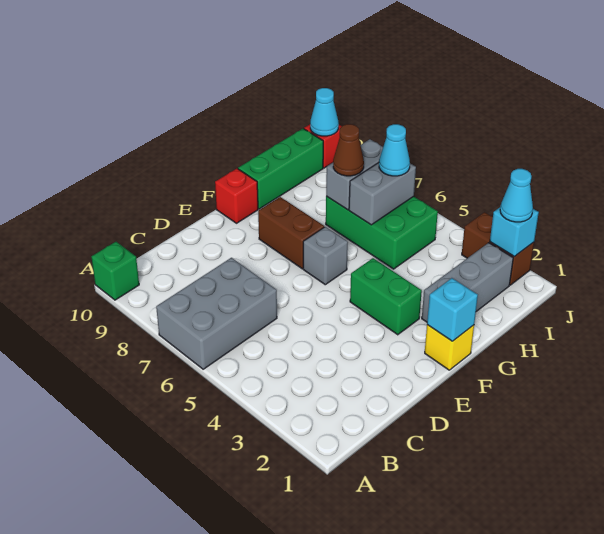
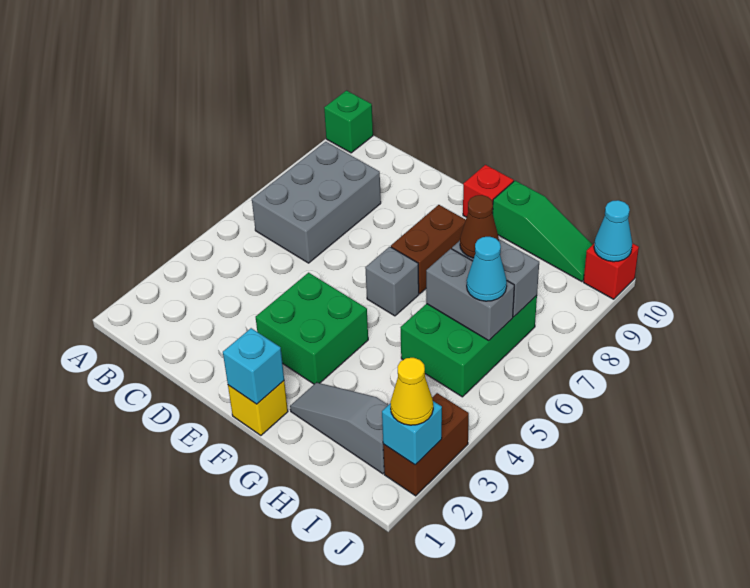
grey 2x3 brick [156,258,277,369] -> grey 2x3 brick turned to [252,142,381,263]
green 1x2 brick [350,258,422,335] -> green 2x2 brick [256,273,368,384]
grey 1x3 brick [422,243,513,322] -> grey 1x3 slope [290,382,388,474]
green 1x3 brick [238,129,323,209] -> green 1x3 slope [493,181,593,282]
cyan 1x1 cone [500,169,533,222] -> yellow 1x1 cone [390,358,433,425]

